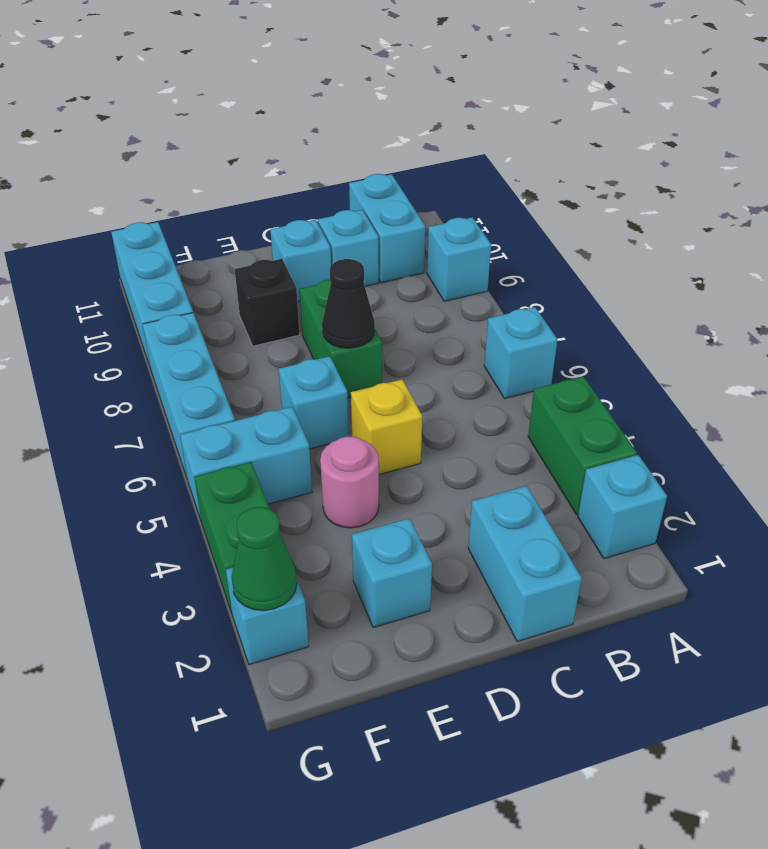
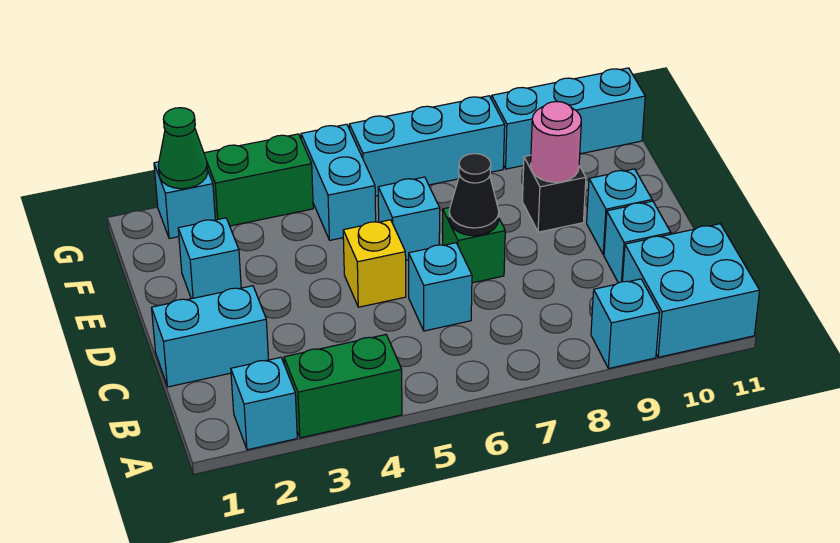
cyan 1x1 brick [484,307,557,399] -> cyan 1x1 brick moved to [409,243,472,331]
cyan 1x2 brick [349,174,425,283] -> cyan 2x2 brick [623,224,760,357]
green 1x2 brick [300,280,382,398] -> green 1x1 brick [442,208,505,283]
pink 1x1 round brick [320,437,379,528] -> pink 1x1 round brick moved to [531,102,581,182]

